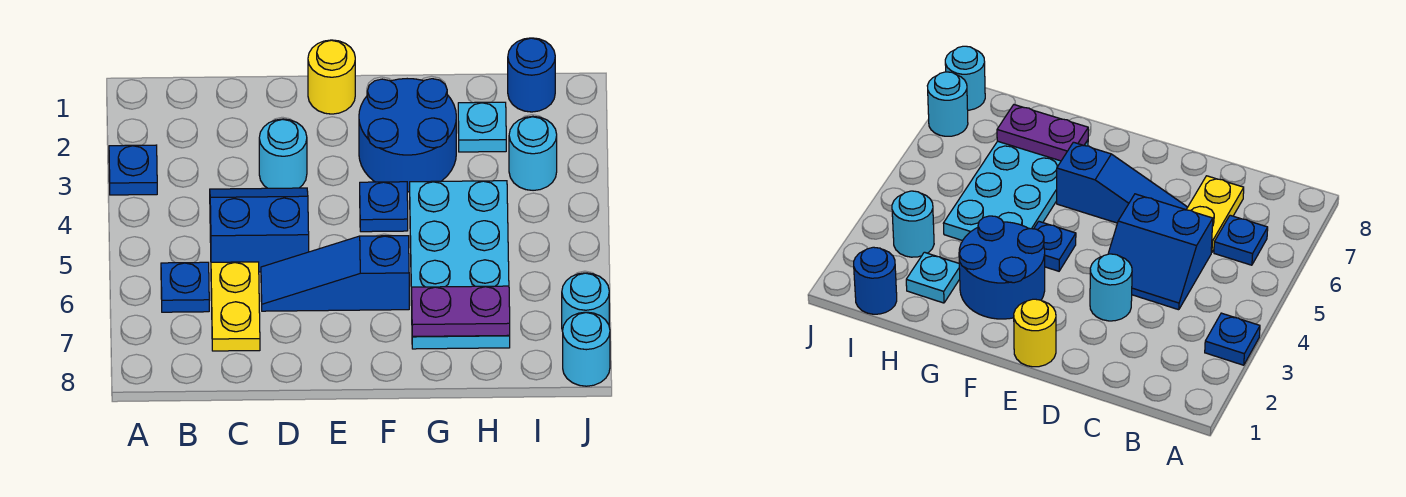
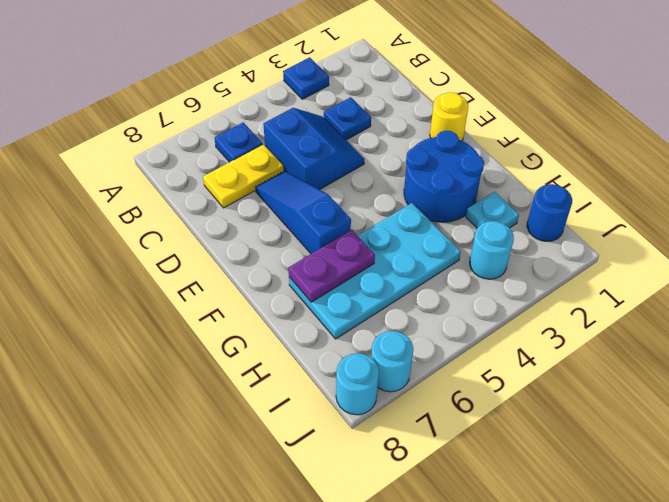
cyan 1x1 round brick [259,119,307,188] -> none
blue 1x1 plate [360,182,408,232] -> blue 1x1 plate moved to [324,97,371,140]
purple 1x2 plate [411,286,510,337] -> purple 1x2 plate turned to [288,230,375,302]

